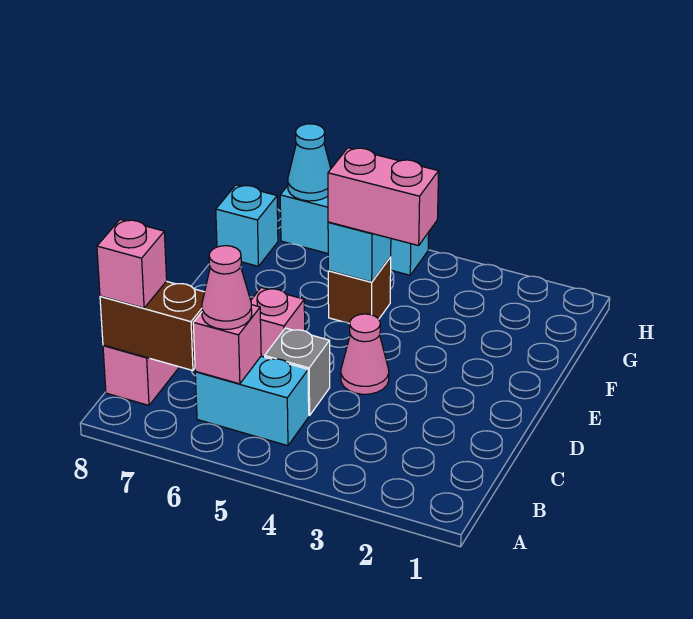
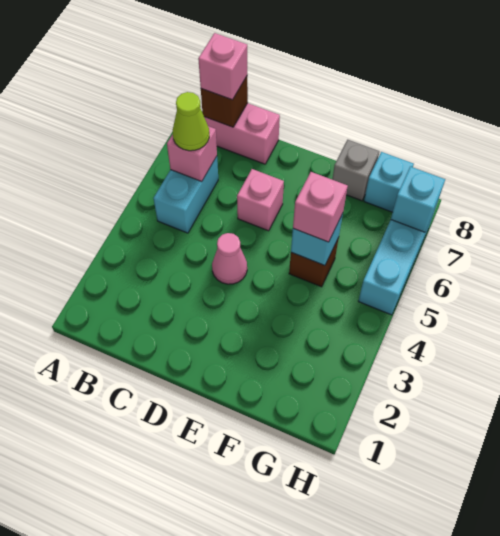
pink 1x1 cone [202,246,252,329] -> lime 1x1 cone [173,92,209,151]
brown 1x2 brick [100,281,205,371] -> brown 1x1 brick [201,76,248,127]
grey 1x1 brick [265,328,330,416] -> grey 1x1 brick moved to [332,140,379,201]
pink 1x2 brick [328,148,439,246] -> pink 1x1 brick [293,172,348,242]
cyan 1x1 cone [288,124,331,201] -> cyan 1x1 brick [391,167,445,232]

